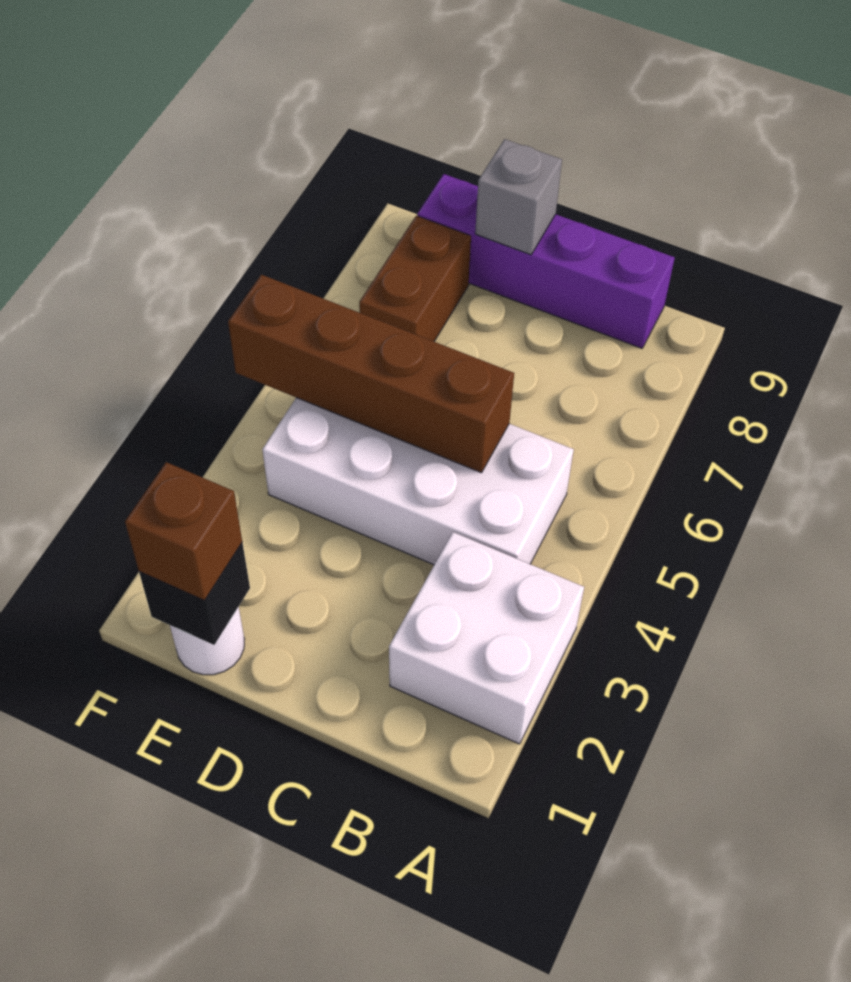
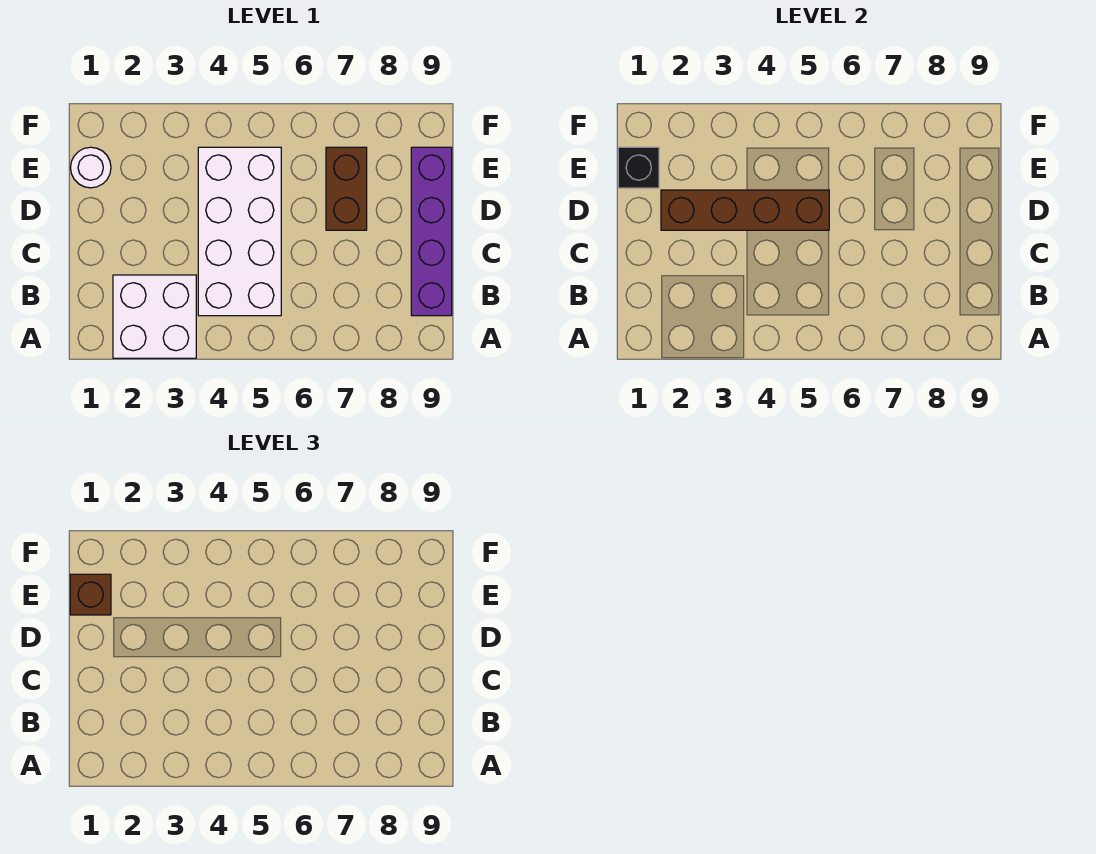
brown 1x4 brick [228,275,514,473] -> brown 1x4 brick turned to [661,190,829,230]
grey 1x1 brick [475,139,562,255] -> none
brown 1x2 brick [359,216,471,341] -> brown 1x2 brick turned to [326,147,367,230]

